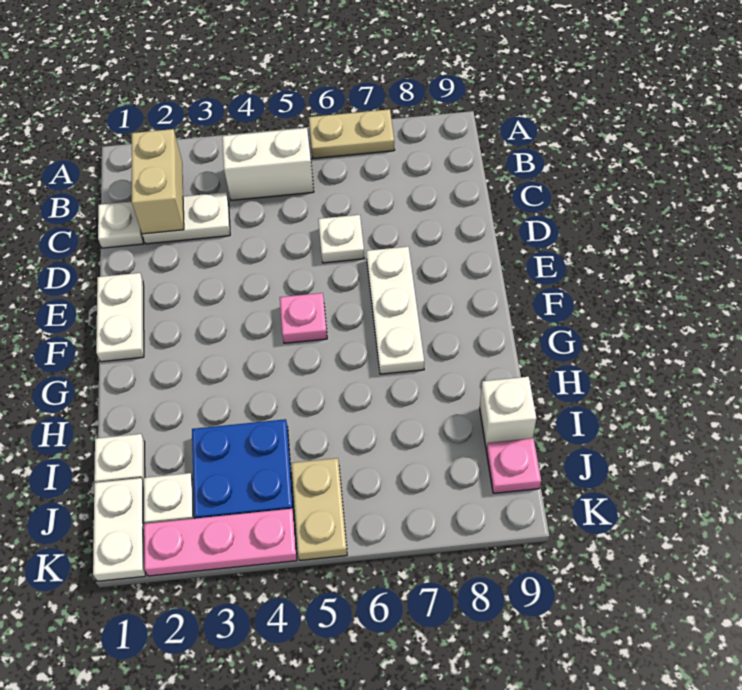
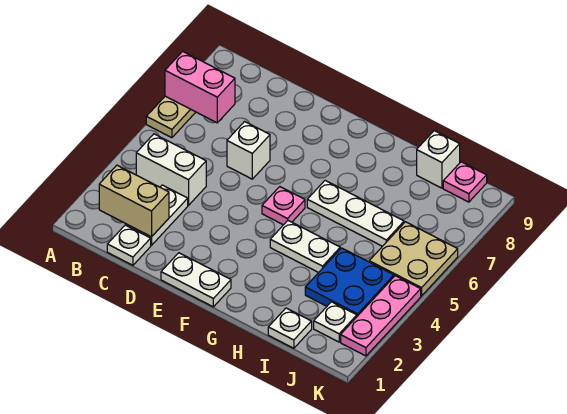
none -> pink 1x2 brick [165,51,235,123]
white 1x2 brick [222,128,314,200] -> white 1x2 brick turned to [136,134,206,205]
white 1x1 plate [318,215,365,263] -> white 1x1 brick [227,122,270,179]
white 1x3 plate [366,247,424,374] -> white 1x3 plate moved to [307,180,404,246]
white 1x2 plate [93,478,146,581] -> white 1x2 plate moved to [270,221,340,273]
tan 1x2 plate [292,458,347,560] -> tan 2x2 plate [369,222,458,296]

